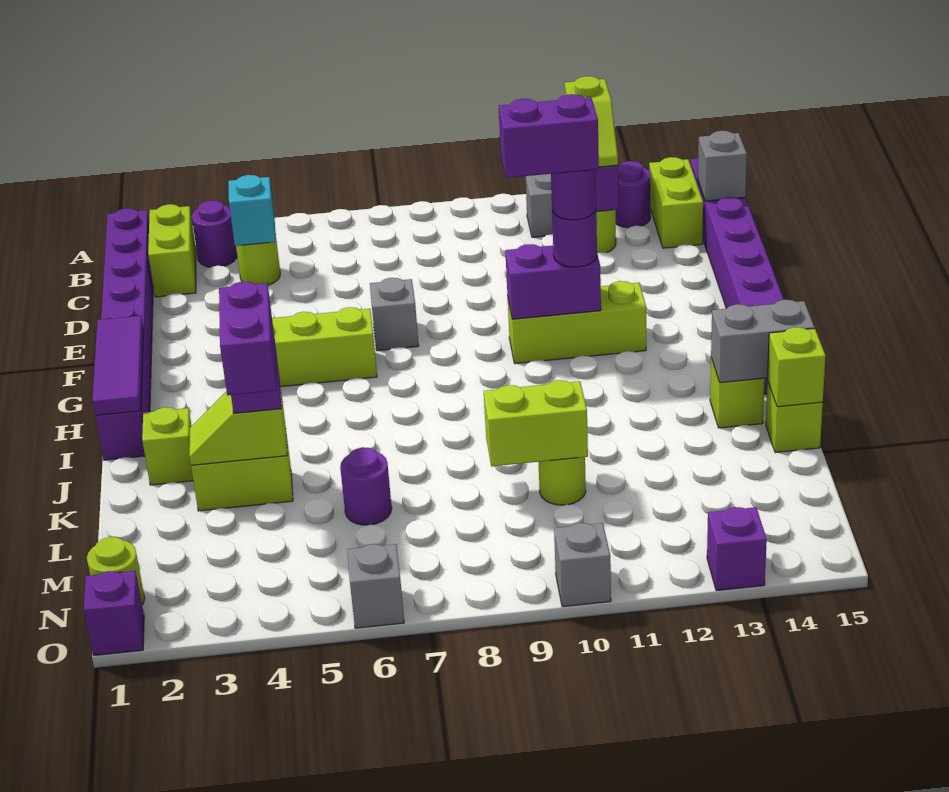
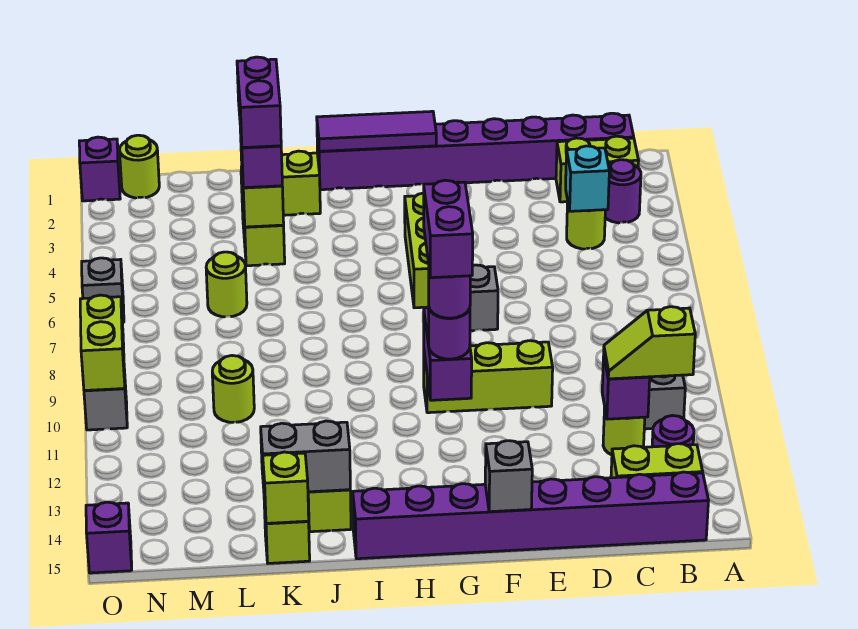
grey 1x1 brick [698,131,747,201] -> grey 1x1 brick moved to [485,441,532,512]
lime 1x3 brick [508,281,646,364] -> lime 1x3 brick turned to [424,341,553,413]
grey 1x2 brick [711,300,815,383] -> grey 1x2 brick turned to [261,421,350,492]
purple 1x2 brick [219,281,277,395] -> purple 1x2 brick turned to [237,57,281,148]
purple 1x1 round brick [340,447,392,525] -> lime 1x1 round brick [206,252,247,317]
lime 1x2 brick [484,380,588,466] -> lime 1x2 brick moved to [80,295,125,391]
purple 1x1 brick [707,507,767,591] -> purple 1x1 brick moved to [86,502,132,573]

